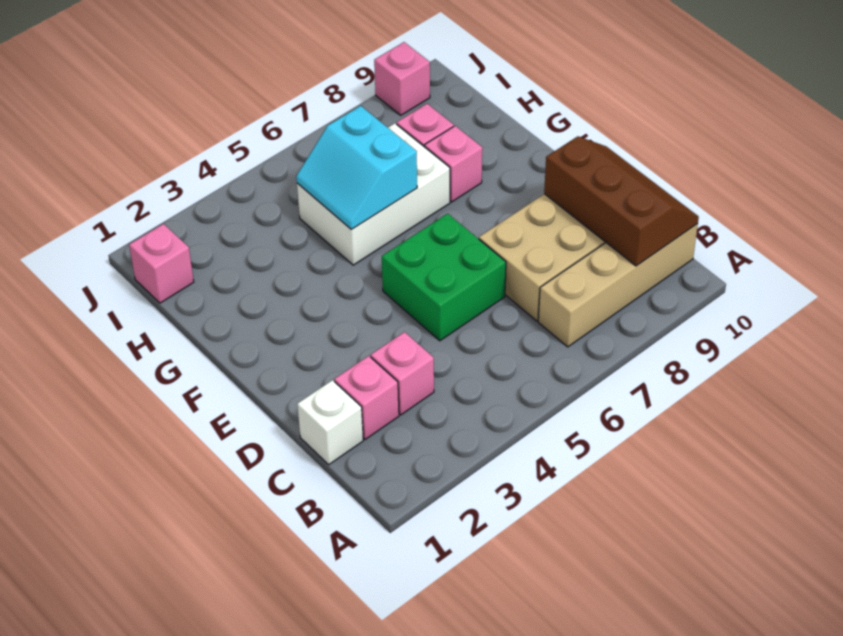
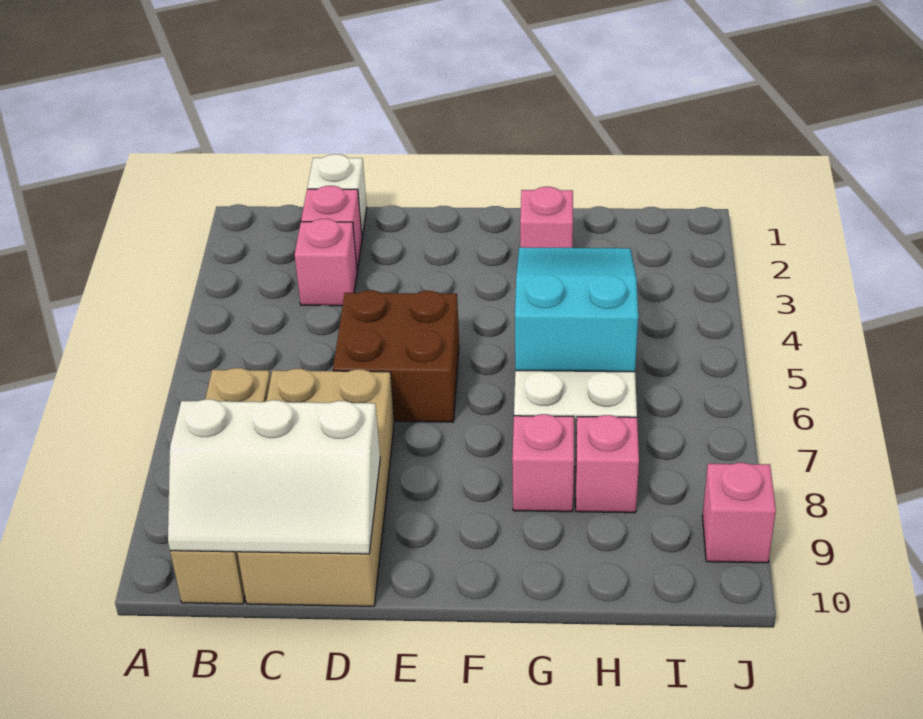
brown 2x3 slope [544,136,699,266] -> white 2x3 slope [168,399,380,554]
green 2x2 brick [382,214,506,341] -> brown 2x2 brick [333,290,459,422]
cyan 2x2 slope [296,106,417,230] -> cyan 2x3 slope [515,247,638,372]
pink 1x1 brick [129,224,194,303] -> pink 1x1 brick moved to [520,187,573,248]

